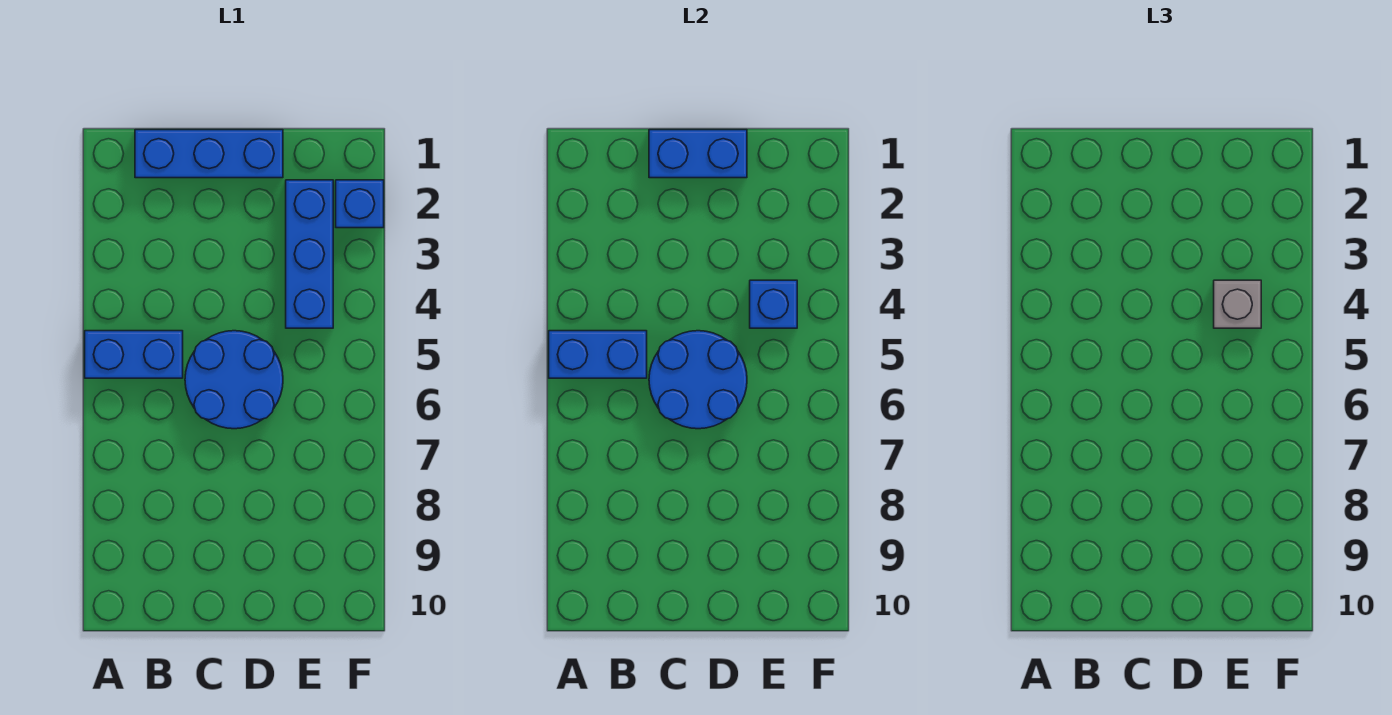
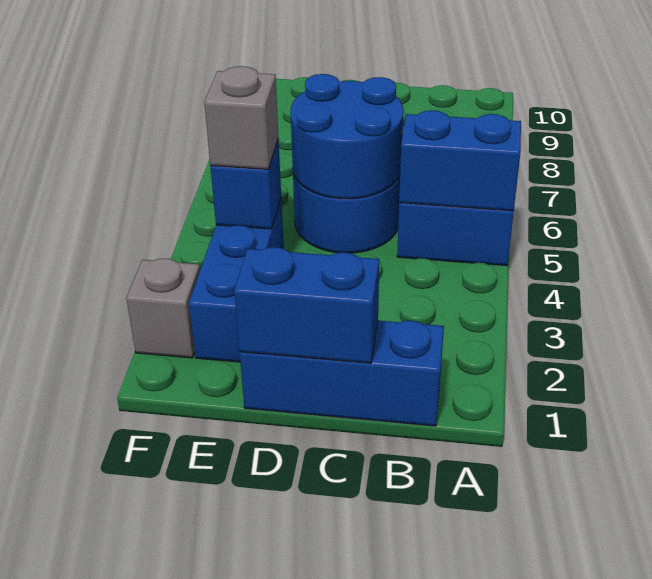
blue 1x1 brick [336,180,384,228] -> grey 1x1 brick [126,258,200,358]

